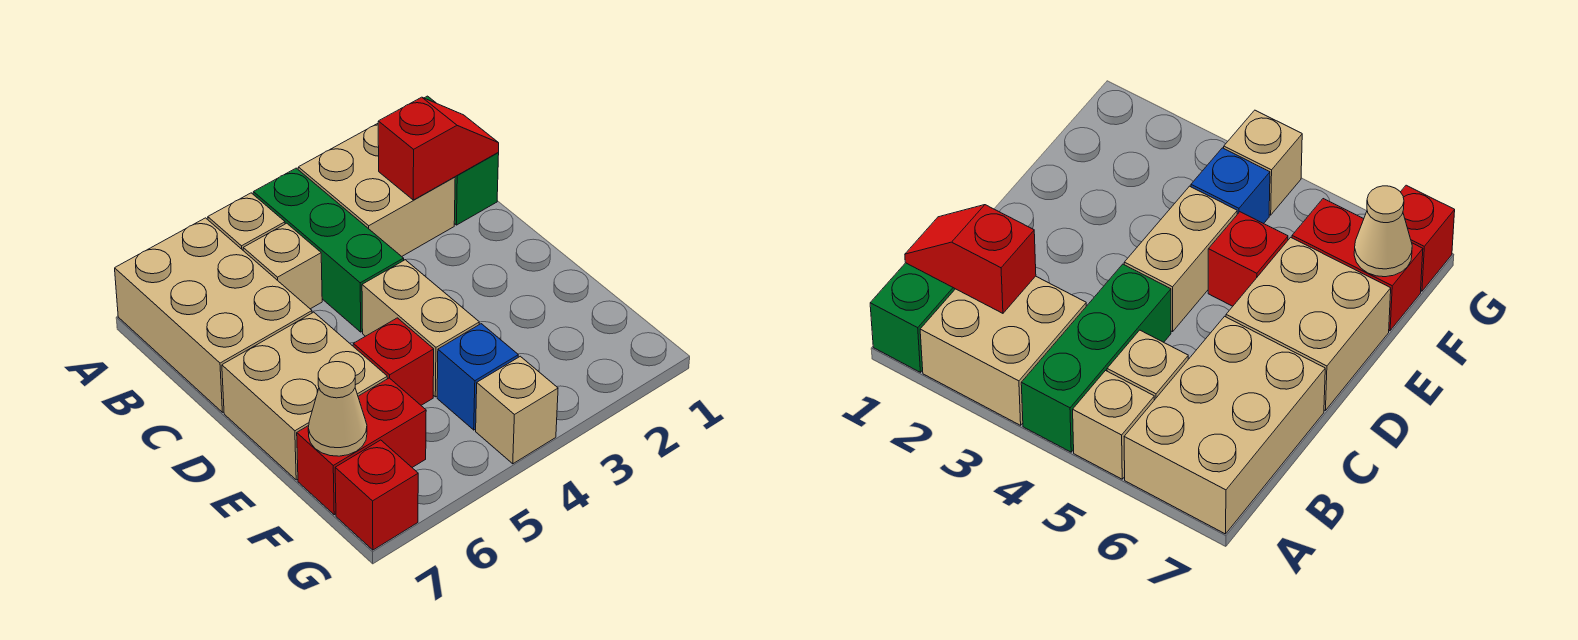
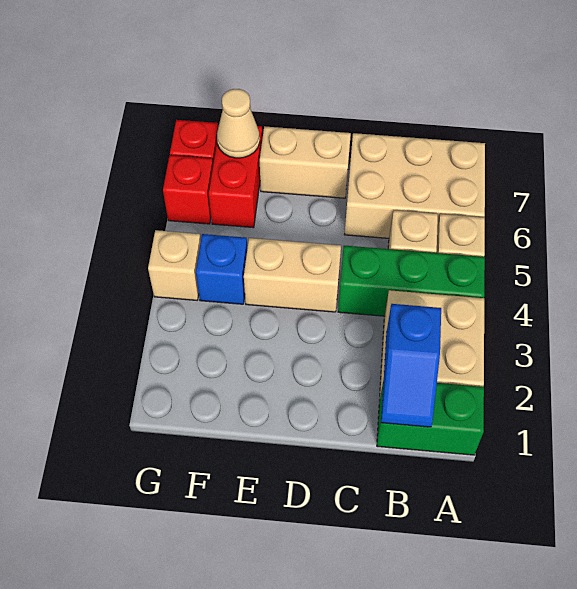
red 1x2 slope [378,97,499,200] -> blue 1x2 slope [381,304,441,427]
tan 2x2 brick [222,312,387,480] -> tan 1x2 brick [260,126,351,198]
red 1x1 brick [353,318,434,405] -> red 1x1 brick moved to [163,155,213,224]

